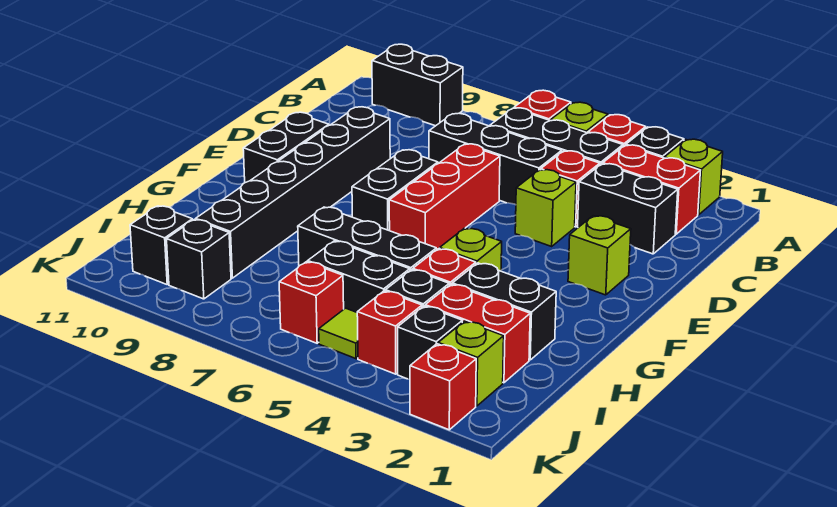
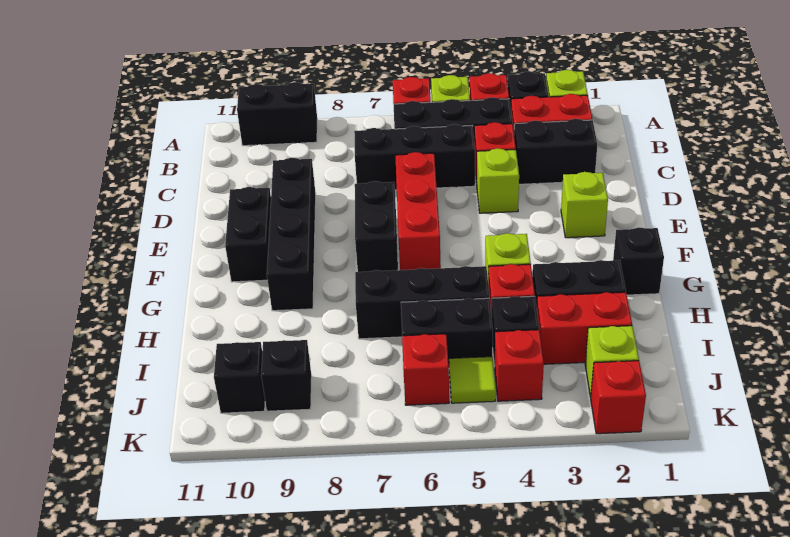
black 1x6 brick [196,107,390,278] -> black 1x4 brick [267,158,316,311]
black 1x1 brick [398,306,462,379] -> black 1x1 brick moved to [613,227,664,295]

